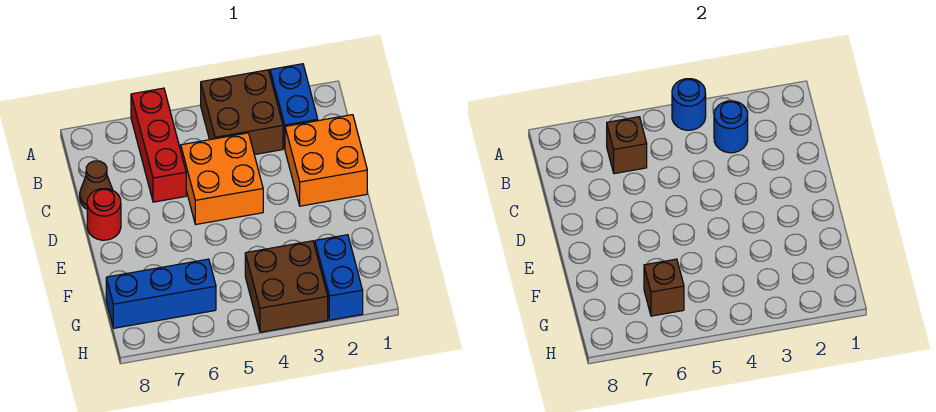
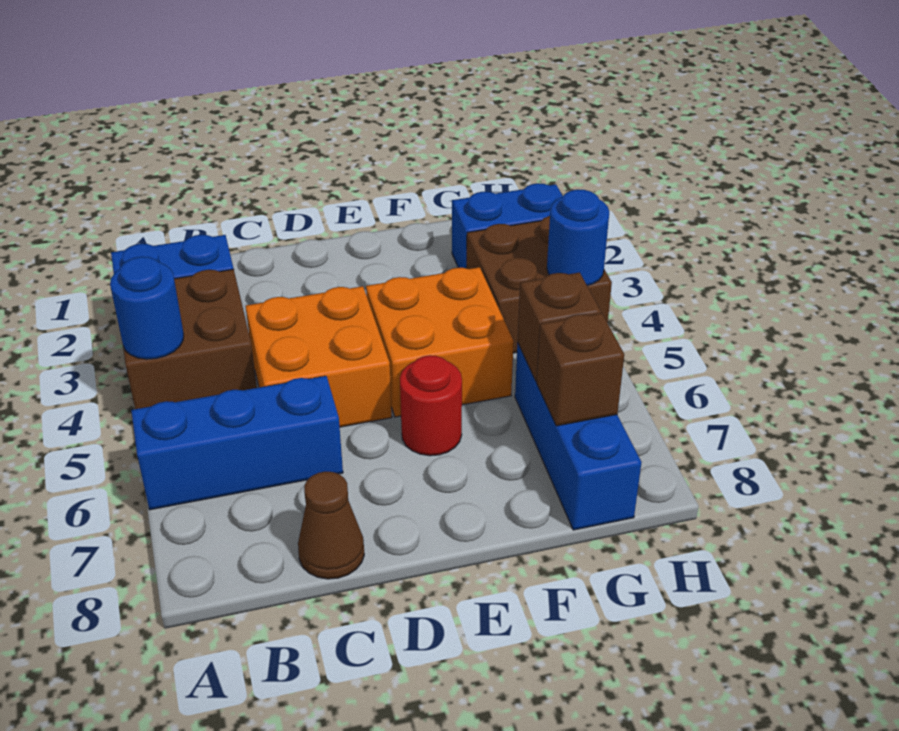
red 1x3 brick [131,88,186,202] -> blue 1x3 brick [131,376,343,510]
blue 1x1 round brick [714,101,748,153] -> blue 1x1 round brick moved to [547,189,609,286]
brown 1x1 brick [607,117,647,174] -> brown 1x1 brick moved to [537,313,624,426]
orange 2x2 brick [285,115,367,206] -> orange 2x2 brick moved to [366,267,514,417]
red 1x1 round brick [87,188,121,240] -> red 1x1 round brick moved to [400,355,462,456]

